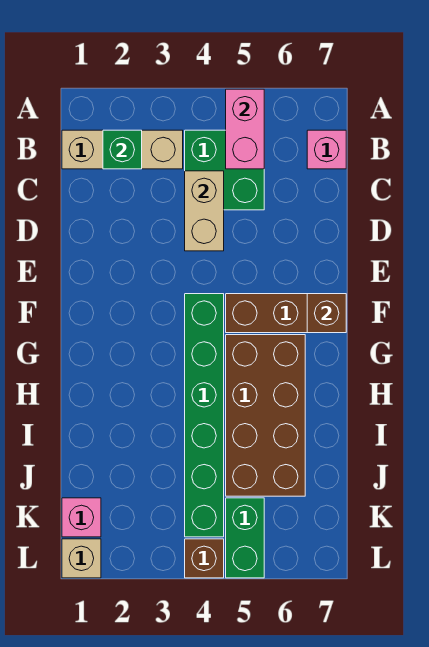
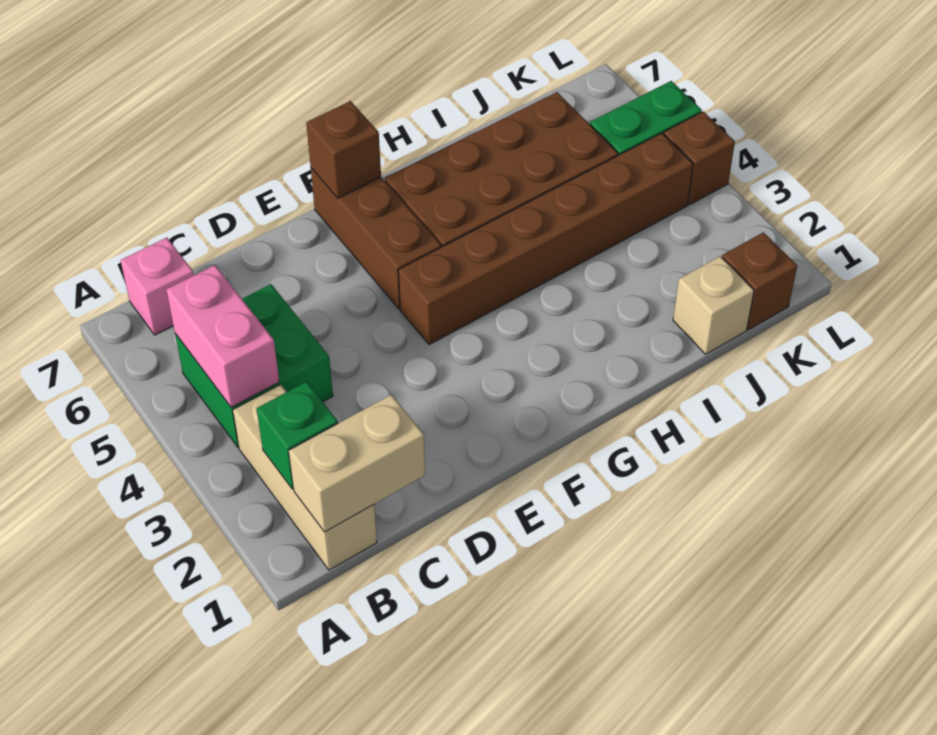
pink 1x2 brick [226,89,264,169] -> pink 1x2 brick turned to [166,265,279,407]
tan 1x2 brick [185,171,224,251] -> tan 1x2 brick moved to [289,395,425,532]
green 1x6 brick [185,294,224,537] -> brown 1x6 brick [398,133,693,345]
pink 1x1 brick [62,498,101,537] -> brown 1x1 brick [722,232,797,330]
tan 1x1 brick [62,539,101,578] -> tan 1x1 brick moved to [673,256,754,354]

